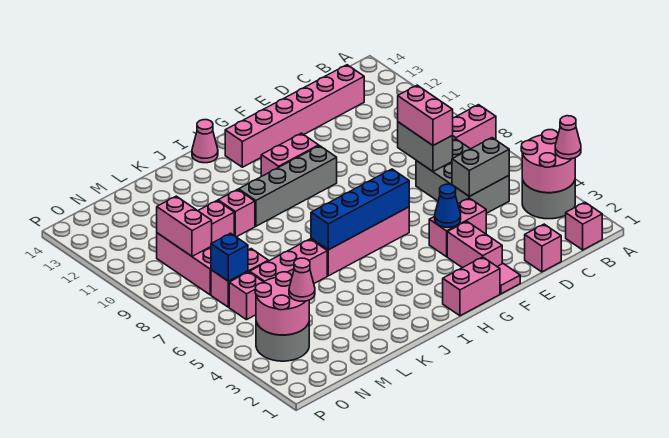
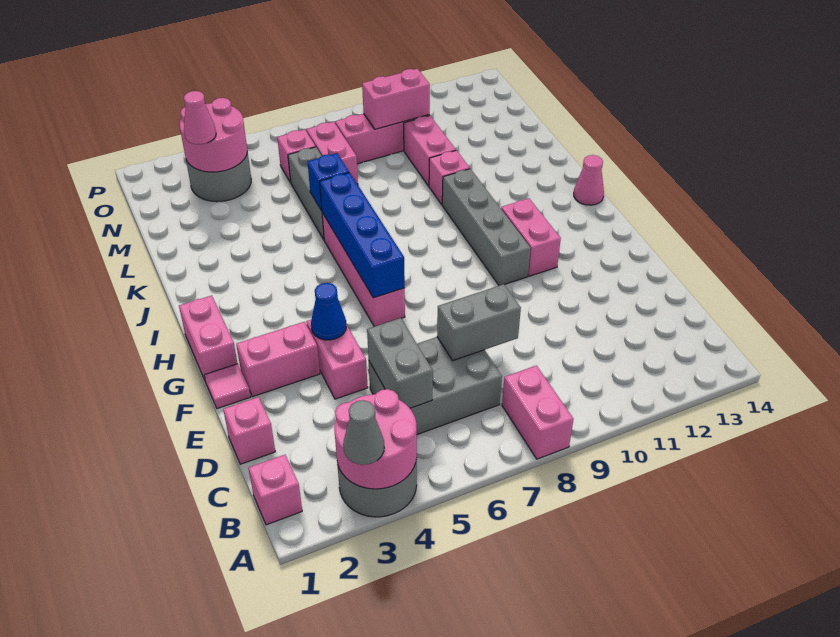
pink 1x1 cone [555,116,581,159] -> grey 1x1 cone [343,400,384,465]
pink 1x6 brick [225,65,364,167] -> none
pink 1x2 brick [398,85,453,145] -> none
pink 1x3 brick [250,239,327,283] -> grey 1x3 brick [288,147,324,239]
blue 1x1 brick [211,233,248,281] -> blue 1x1 brick moved to [308,153,349,211]

